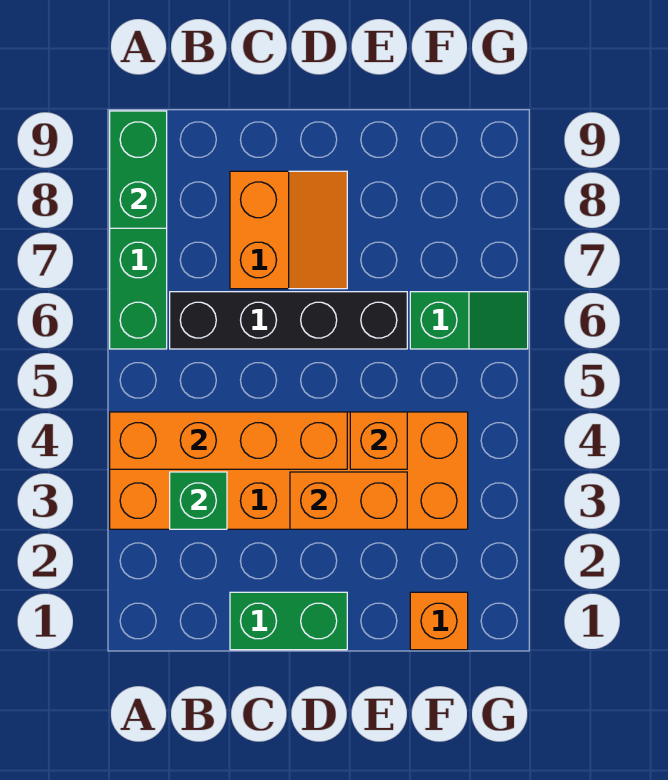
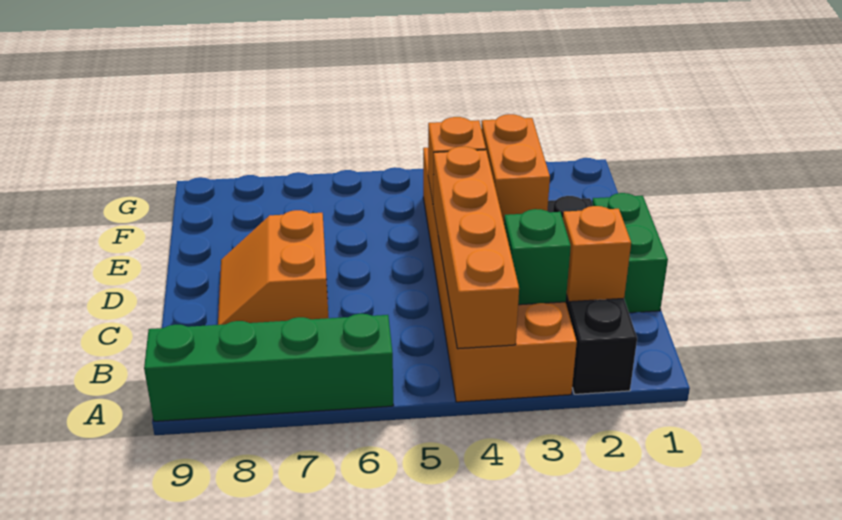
green 1x2 brick [110,111,167,228] -> none
black 1x4 brick [170,292,407,349] -> black 1x4 brick moved to [547,196,637,394]
orange 2x2 slope [230,171,347,289] -> orange 2x2 slope turned to [218,210,328,325]
orange 1x1 brick [410,592,468,650] -> orange 1x1 brick moved to [563,206,631,302]
green 1x2 slope [410,292,528,349] -> none

